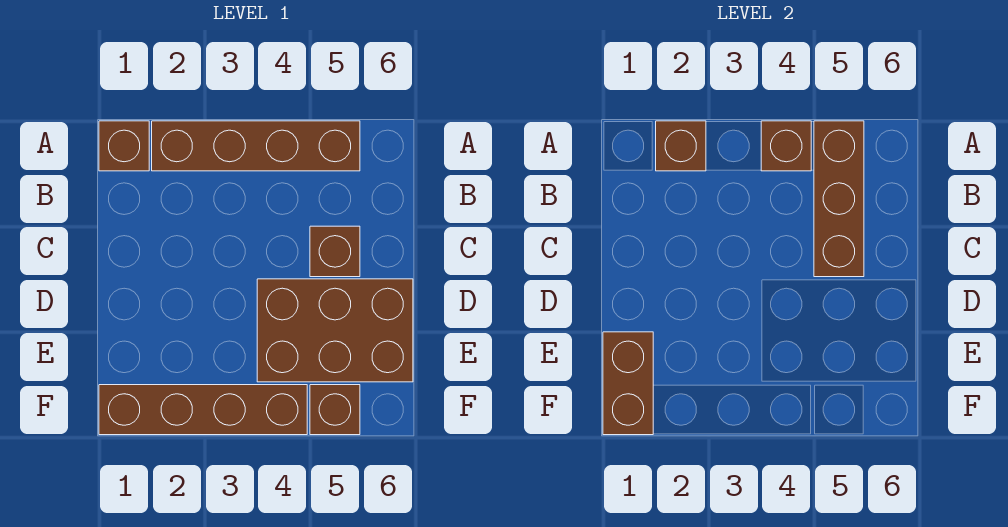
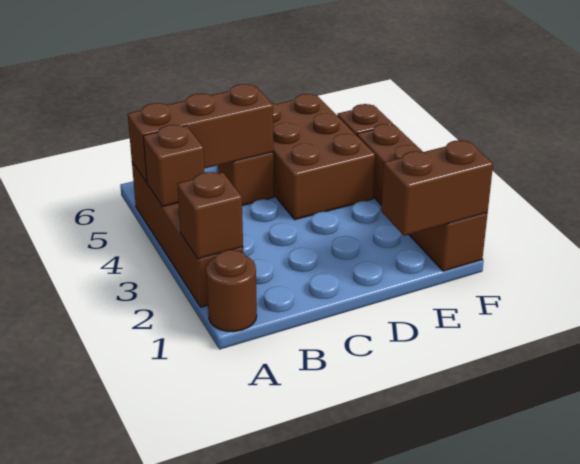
brown 1x1 brick [99,121,149,171] -> brown 1x1 round brick [206,250,257,332]

